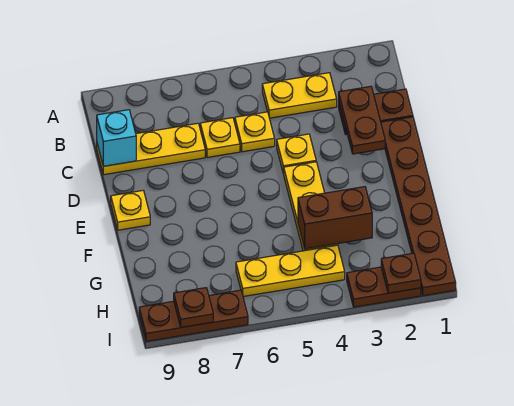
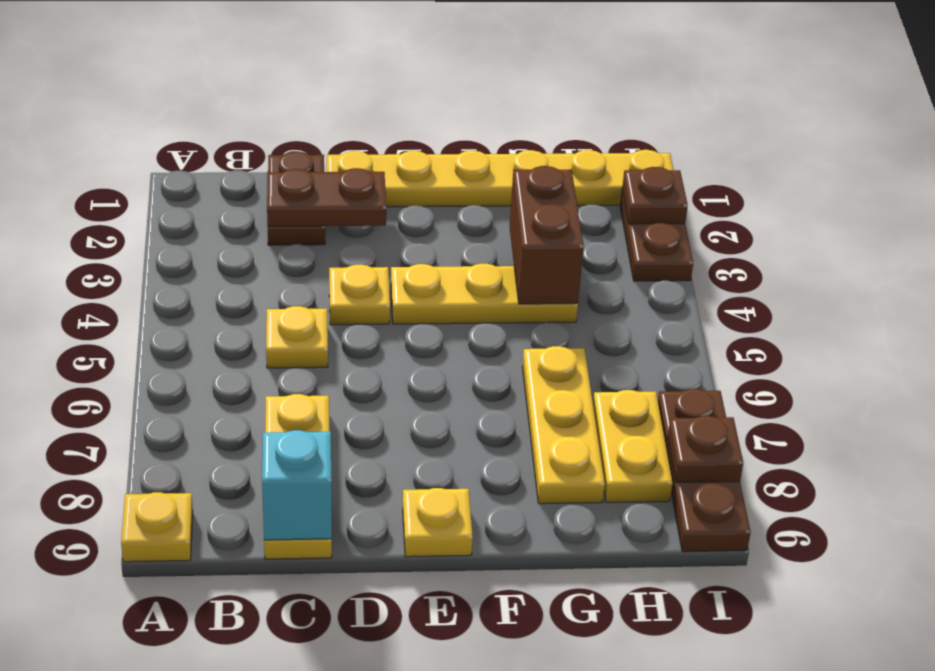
yellow 1x2 plate [262,73,337,118] -> yellow 1x2 plate moved to [593,390,673,502]
yellow 1x1 plate [200,118,240,158] -> yellow 1x1 plate moved to [121,492,193,562]
brown 1x6 plate [381,117,456,296] -> yellow 1x6 plate [327,150,674,207]
yellow 1x3 plate [236,245,345,297] -> yellow 1x3 plate moved to [522,346,605,504]

